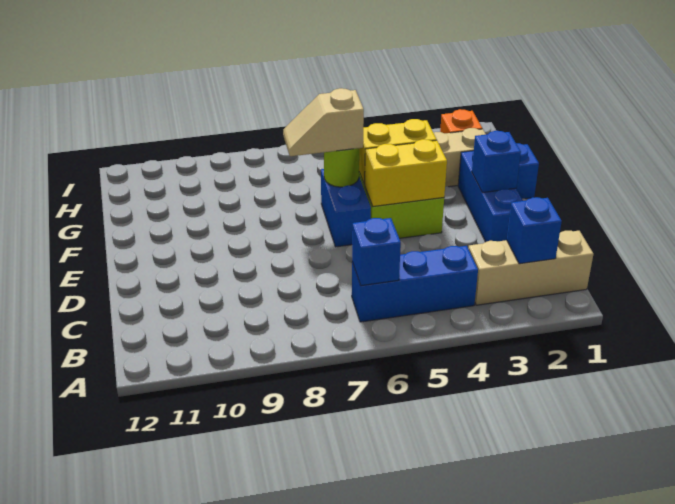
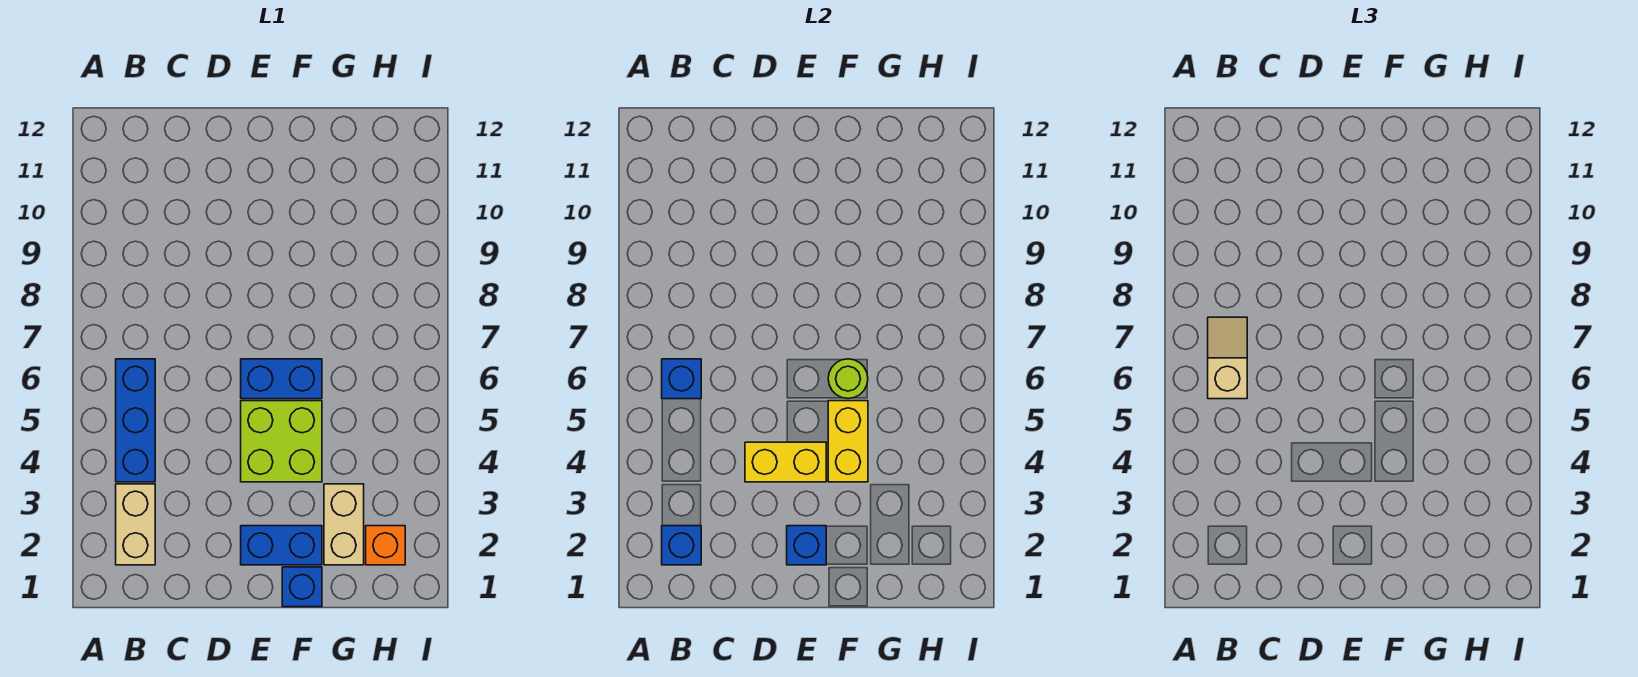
tan 1x3 brick [468,231,593,305] -> tan 1x2 brick [116,484,155,565]
blue 1x3 brick [458,151,523,242] -> blue 1x2 brick [241,526,322,565]
yellow 1x2 brick [365,139,447,206] -> yellow 1x2 brick turned to [745,442,826,482]
tan 1x2 slope [283,88,364,156] -> tan 1x2 slope moved to [1208,317,1247,399]

